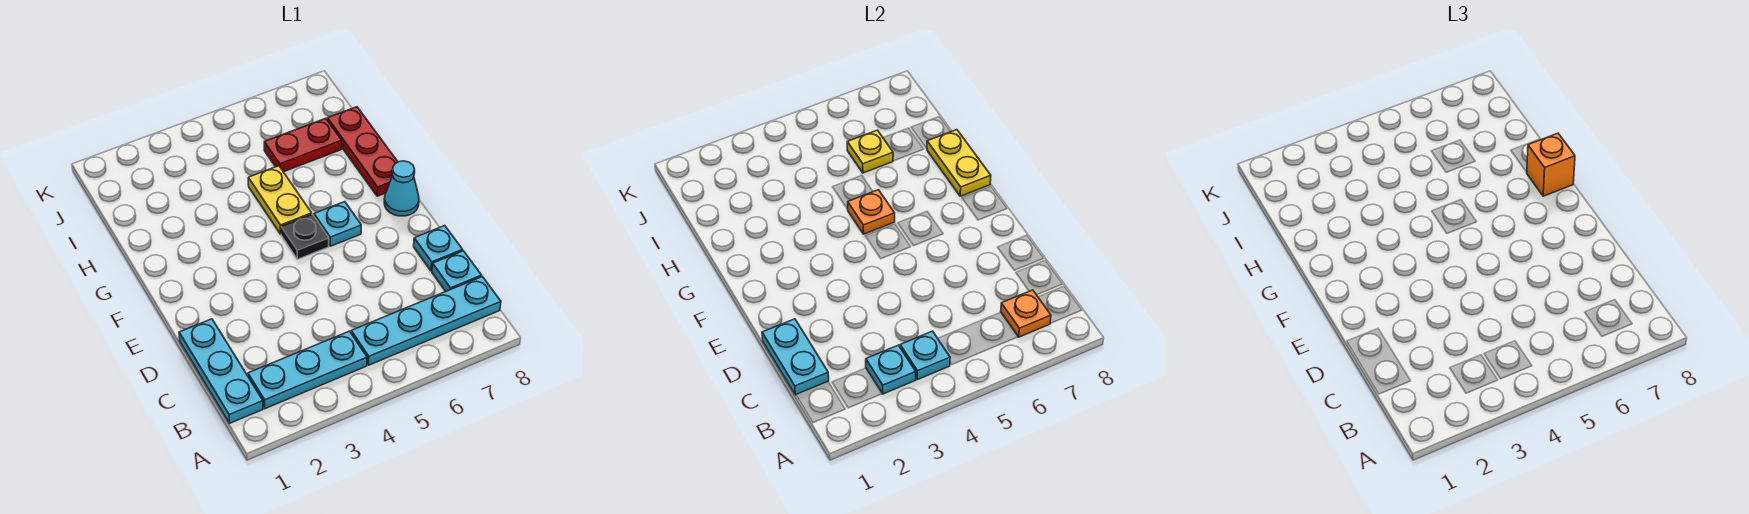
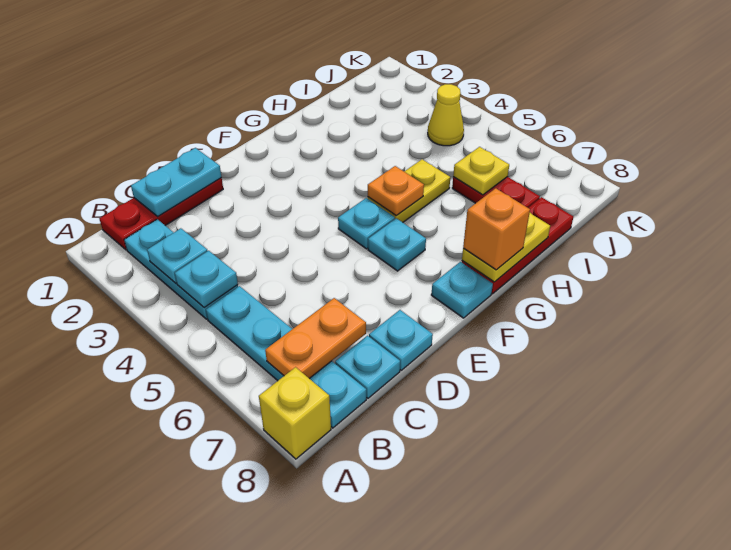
none -> yellow 1x1 brick [259,367,331,459]
cyan 1x3 plate [179,319,263,423] -> red 1x3 plate [99,178,223,250]
orange 1x1 plate [1001,290,1051,337] -> orange 1x2 plate [265,298,366,379]
black 1x1 plate [281,214,329,259] -> cyan 1x1 plate [338,198,395,249]
cyan 1x1 cone [384,161,419,216] -> cyan 1x1 plate [431,262,493,318]
none -> yellow 1x1 cone [428,84,464,146]

